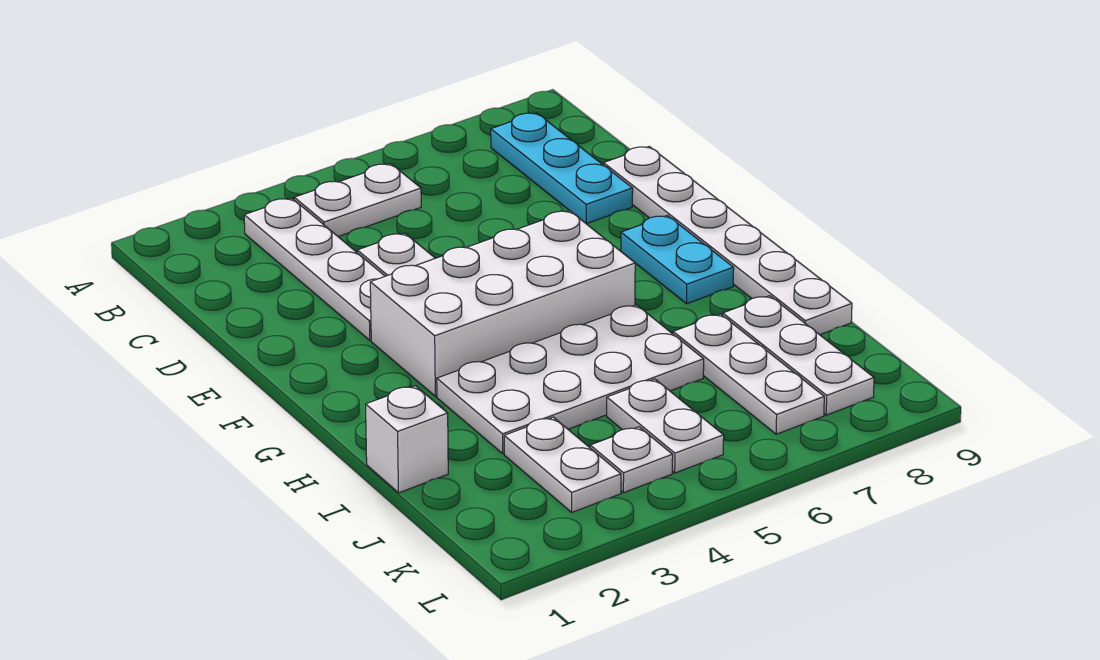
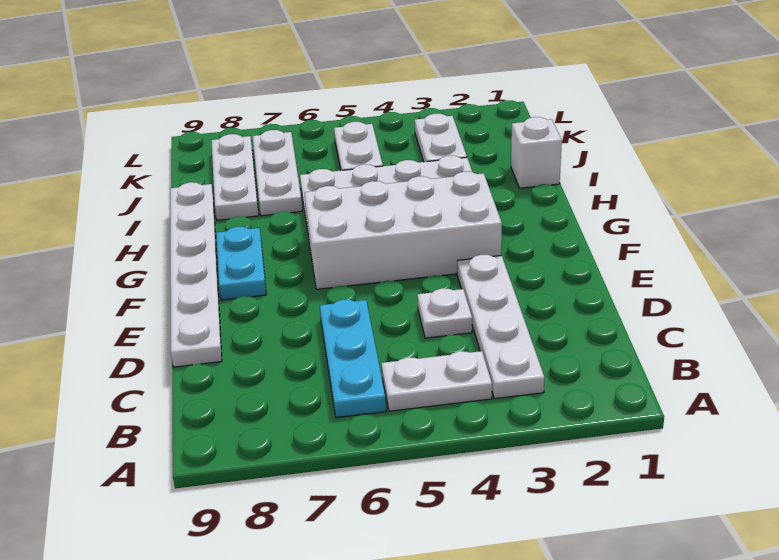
cyan 1x3 plate [491,113,633,224] -> cyan 1x3 plate moved to [320,299,386,418]
white 1x1 plate [590,427,673,493] -> none

